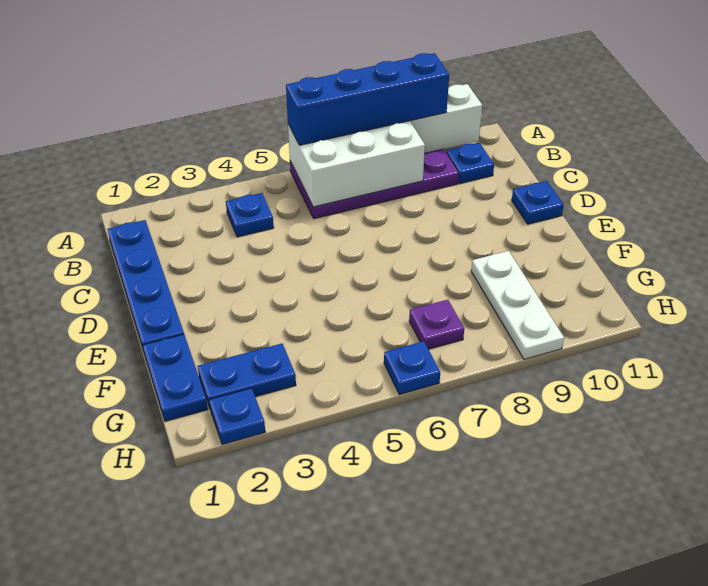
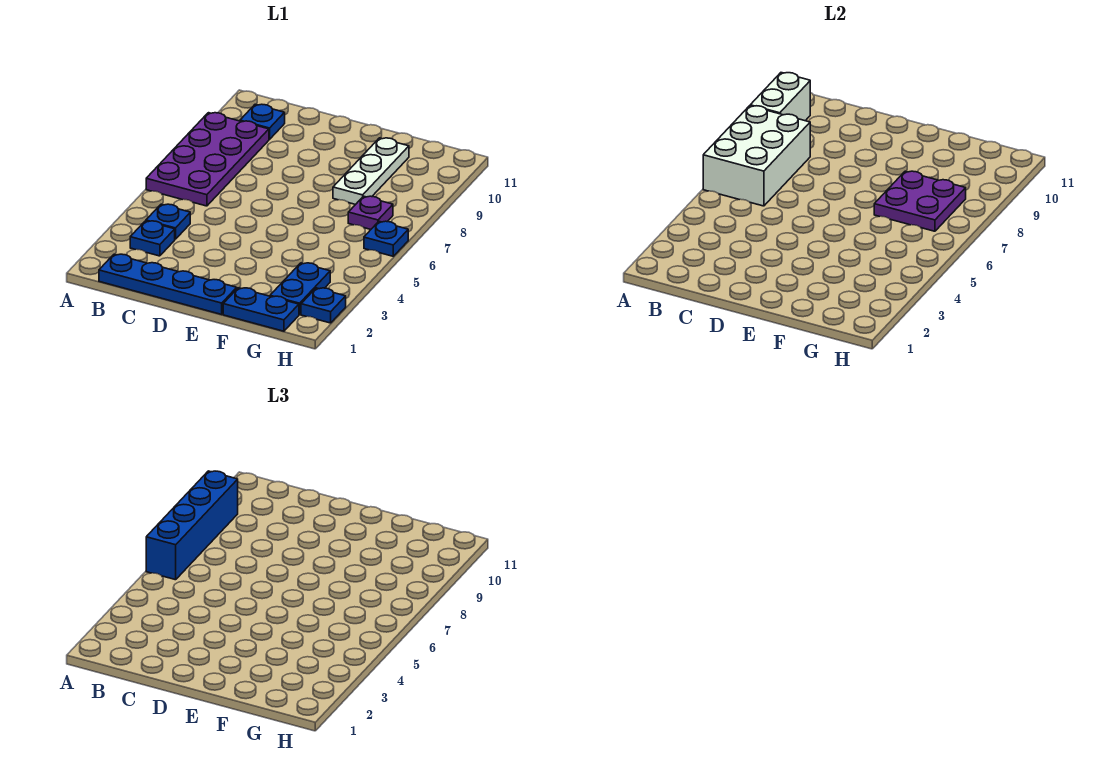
blue 1x1 plate [512,181,564,224] -> blue 1x1 plate moved to [130,221,175,256]
none -> purple 2x2 plate [874,171,966,231]
white 1x3 plate [471,251,564,359] -> white 1x3 plate turned to [333,138,409,205]

